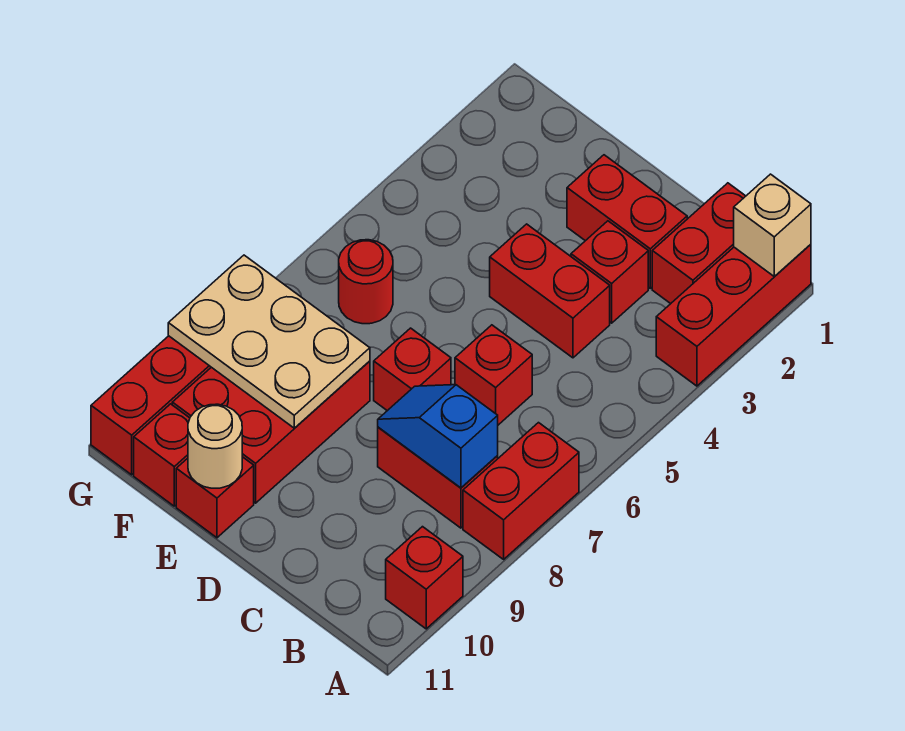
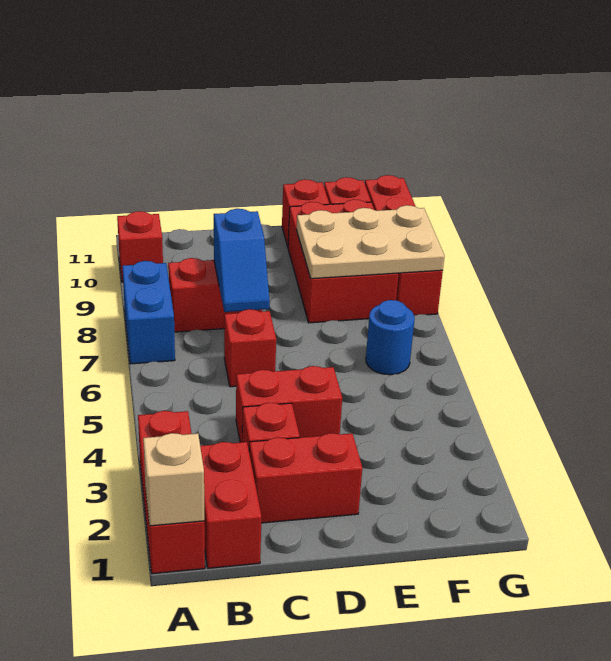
red 1x2 brick [463,423,579,559] -> blue 1x2 brick [122,261,175,364]
blue 1x2 slope [378,385,498,488] -> blue 1x2 slope turned to [214,209,270,312]
red 1x1 brick [374,328,451,411] -> none
tan 1x1 round brick [188,404,242,488] -> none
red 1x1 round brick [339,240,393,324] -> blue 1x1 round brick [366,300,415,375]

